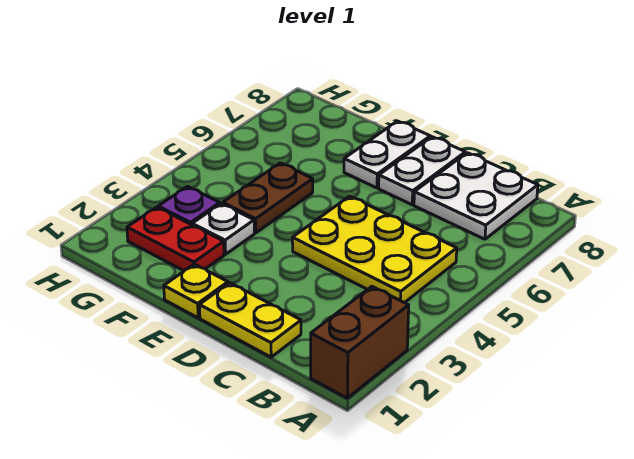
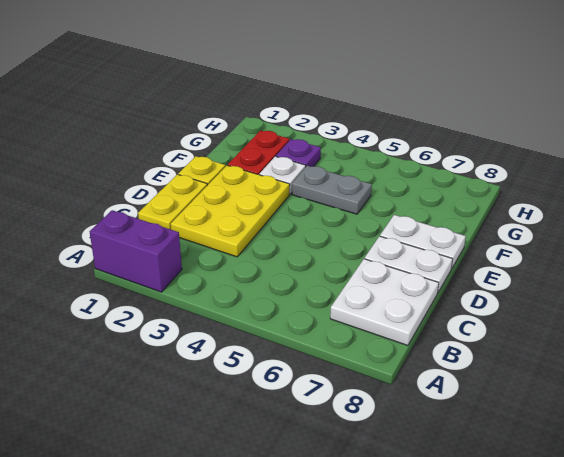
brown 1x2 brick [311,287,409,398] -> purple 1x2 brick [90,210,182,292]
yellow 2x3 plate [292,196,457,303] -> yellow 2x3 plate moved to [171,165,290,257]
brown 1x2 plate [223,163,313,233] -> grey 1x2 plate [292,166,372,214]

